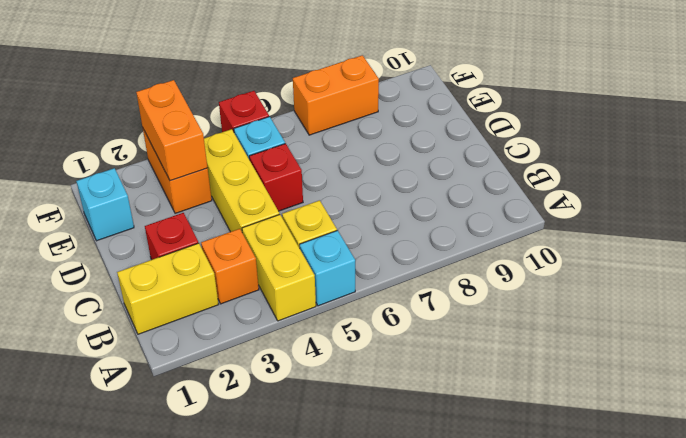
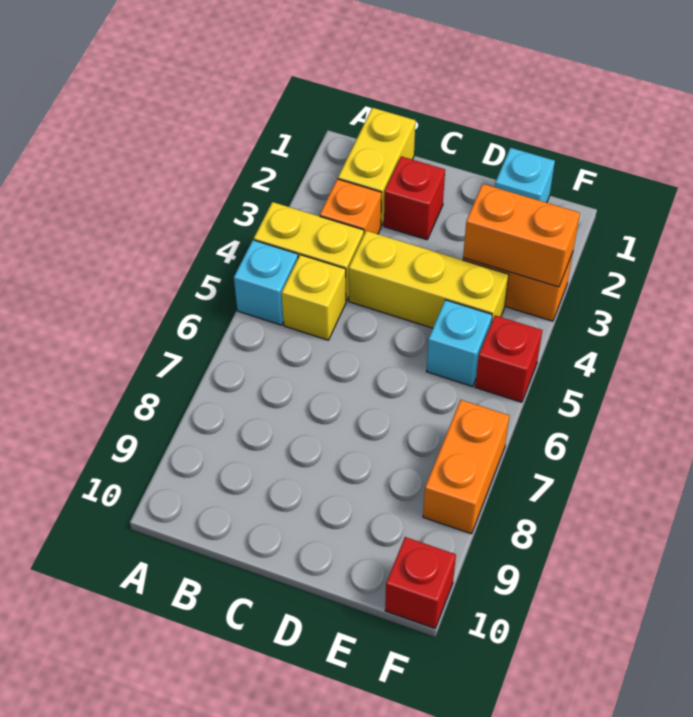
red 1x1 brick [249,144,303,211] -> red 1x1 brick moved to [385,537,456,628]

